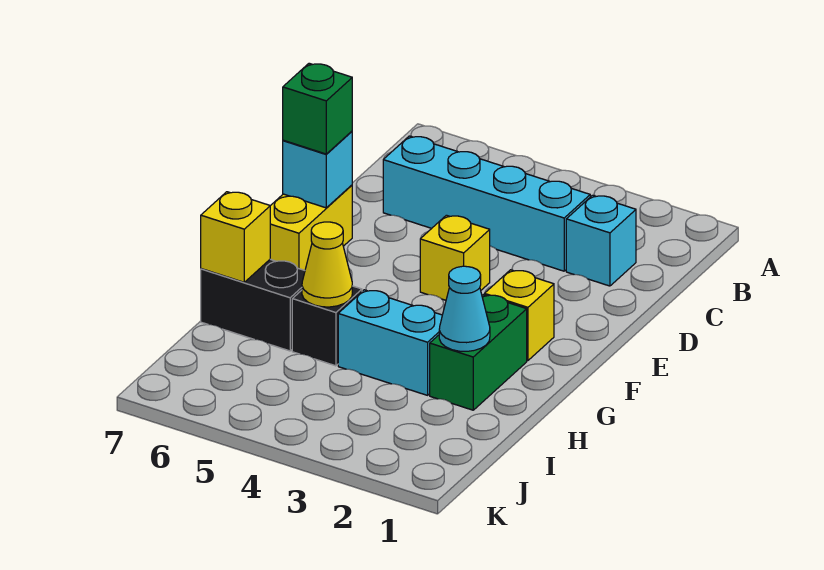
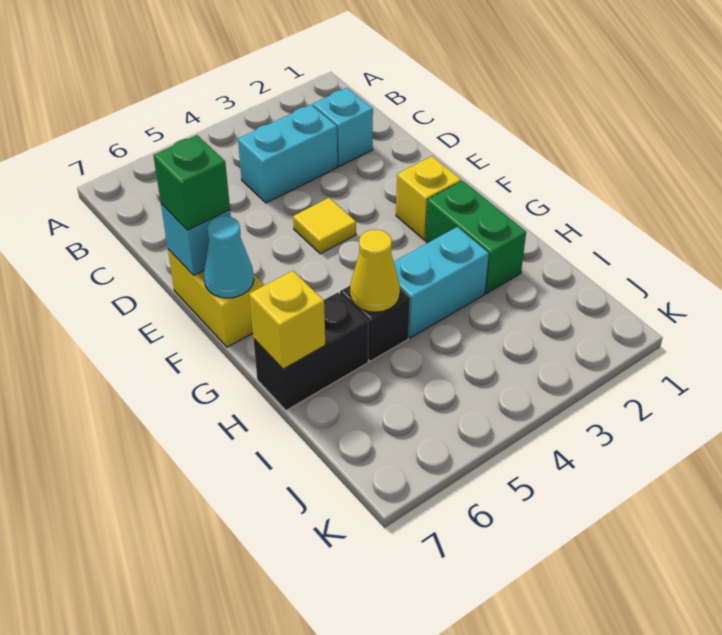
cyan 1x4 brick [383,136,590,271] -> cyan 1x2 brick [238,105,337,203]
yellow 1x1 brick [420,215,490,300] -> yellow 1x1 tile [293,198,356,254]
cyan 1x1 cone [439,266,490,351] -> cyan 1x1 cone moved to [204,216,254,298]

